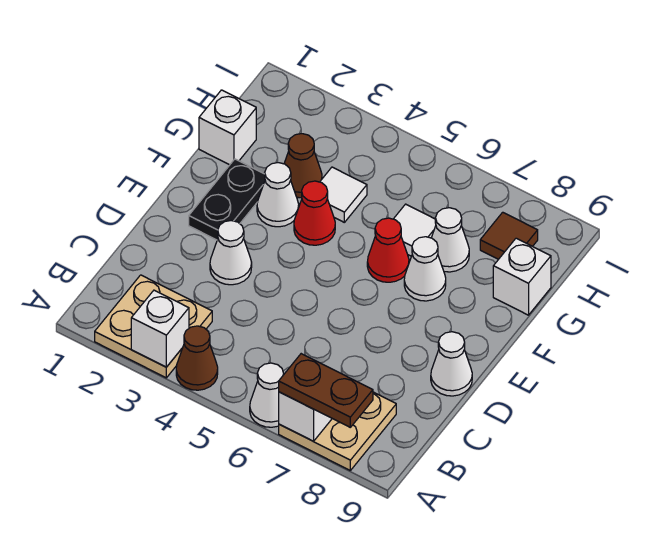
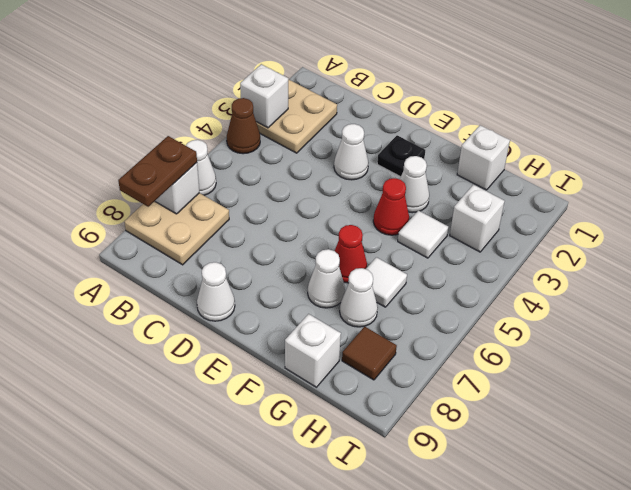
black 1x2 plate [189,159,265,240] -> black 1x1 plate [377,135,425,177]
brown 1x1 cone [284,134,322,198] -> none
none -> white 1x1 brick [450,185,505,252]

